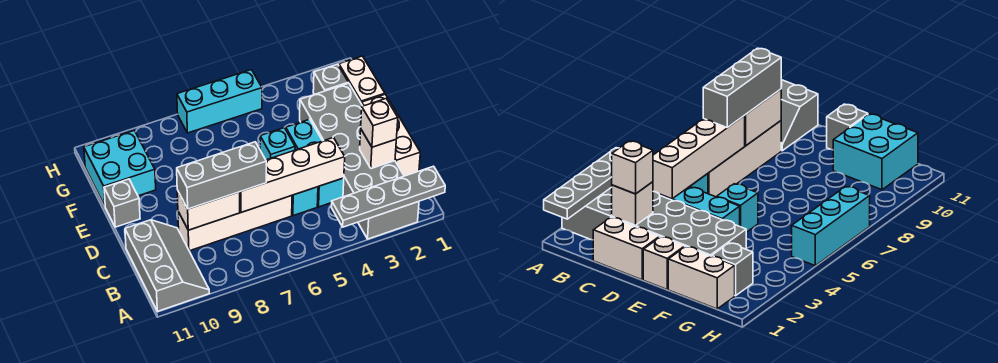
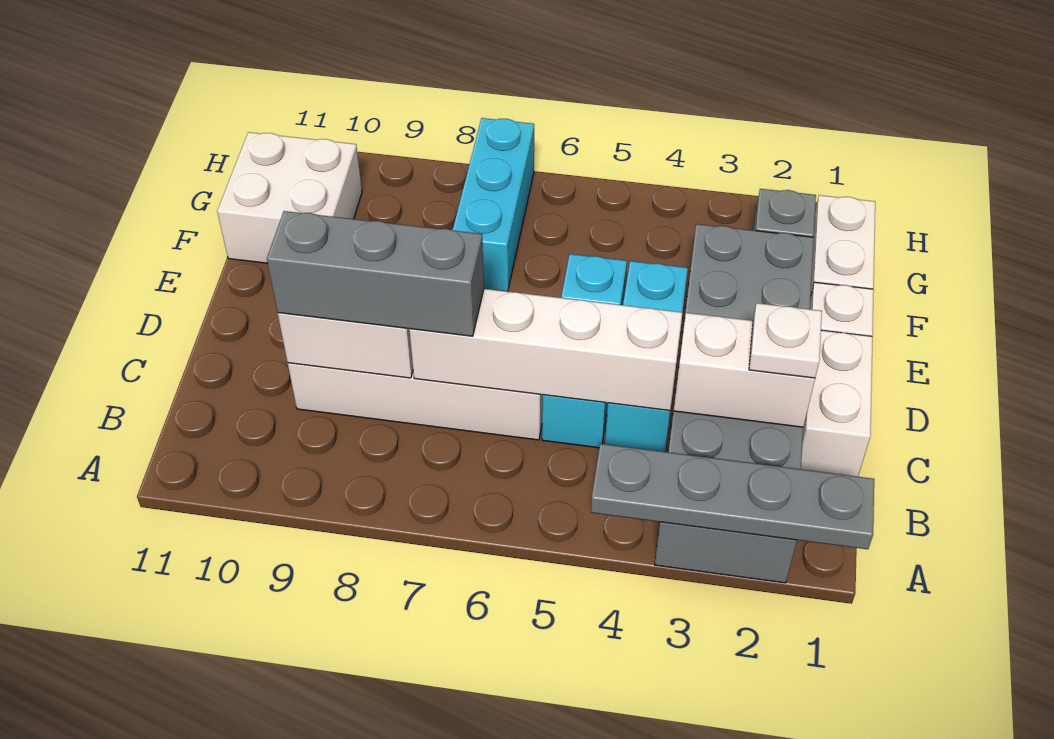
grey 2x3 slope [125,220,209,311] -> none
white 1x1 brick [360,130,396,169] -> white 1x2 brick [674,313,815,427]
white 1x1 brick [361,99,398,147] -> white 1x1 plate [749,303,822,378]
grey 1x1 brick [104,179,140,227] -> none
cyan 2x2 brick [84,130,156,206] -> white 2x2 brick [217,132,362,263]
cyan 1x3 brick [177,70,262,133] -> cyan 1x3 brick turned to [453,118,534,291]

